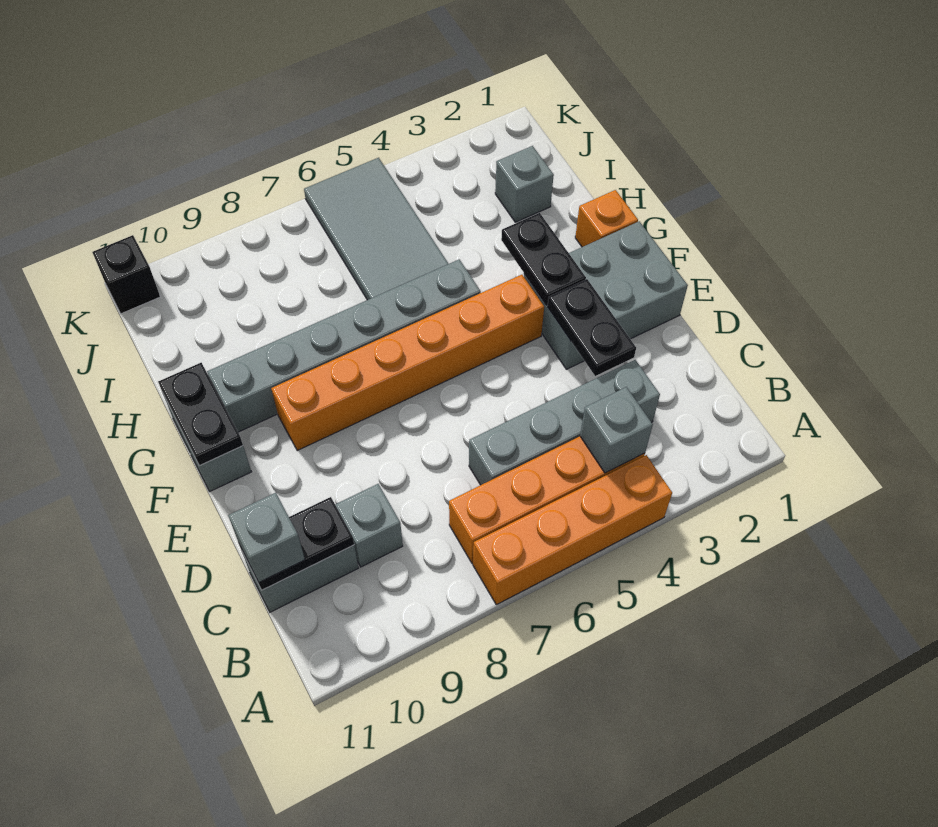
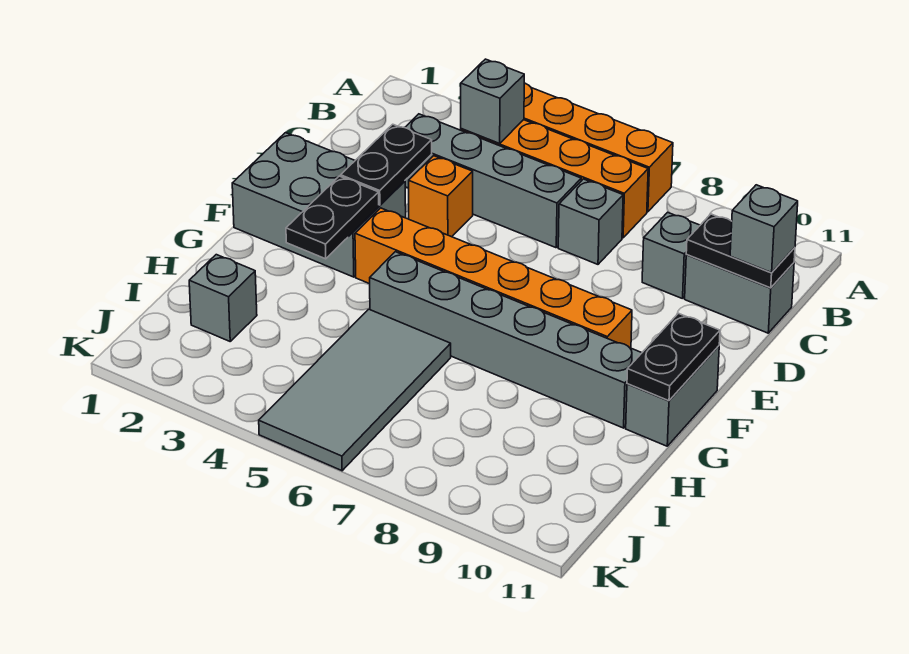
none -> grey 1x1 brick [558,179,623,264]
orange 1x1 brick [575,190,638,247] -> orange 1x1 brick moved to [409,156,473,237]
black 1x1 brick [92,235,160,314] -> none

